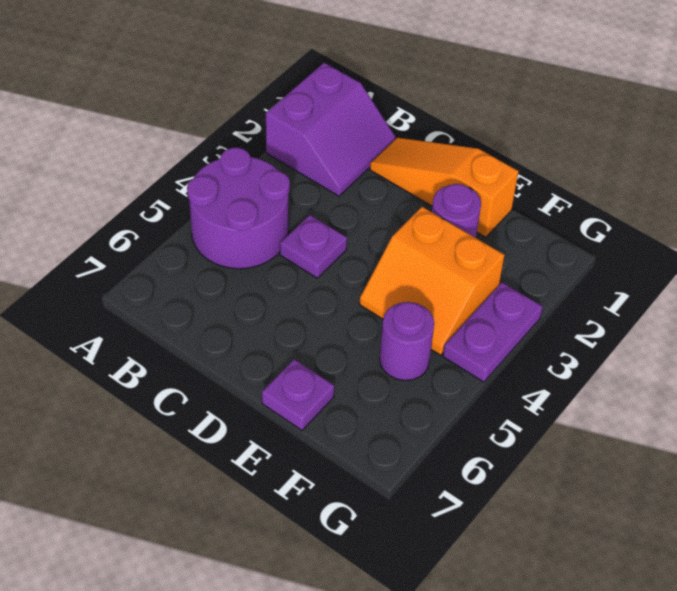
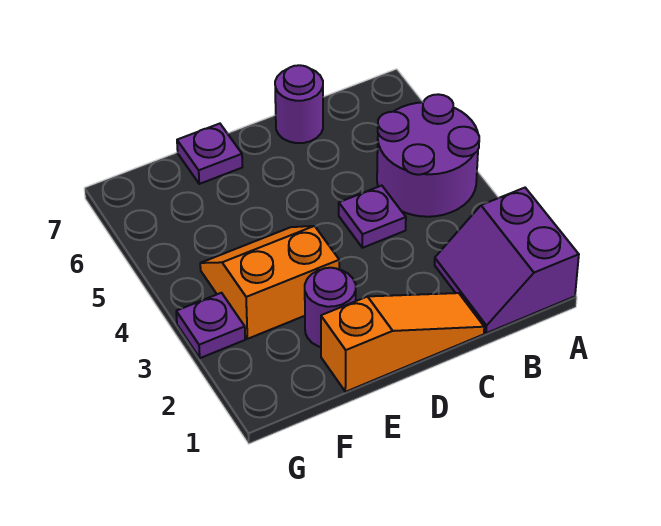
purple 1x1 round brick [380,302,434,380] -> purple 1x1 round brick moved to [275,65,323,143]
purple 1x2 plate [443,282,543,382] -> purple 1x1 plate [176,293,245,358]

